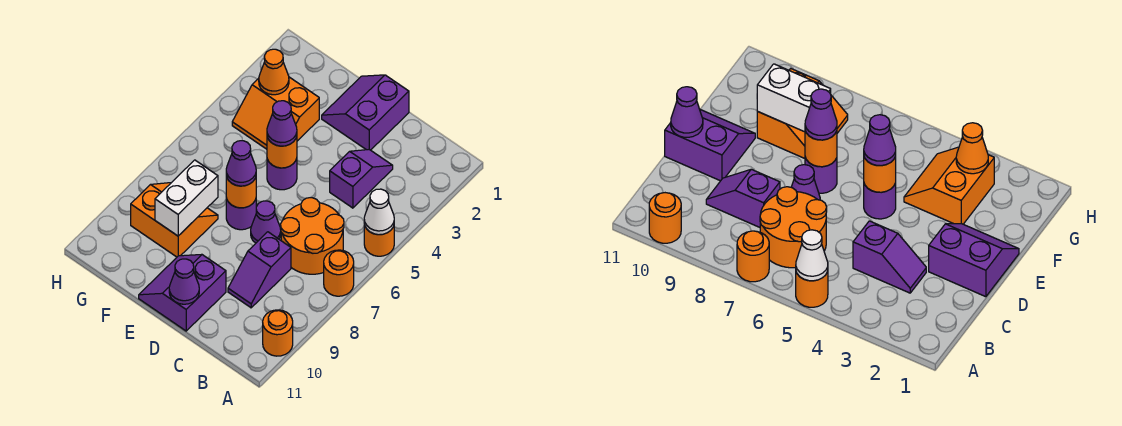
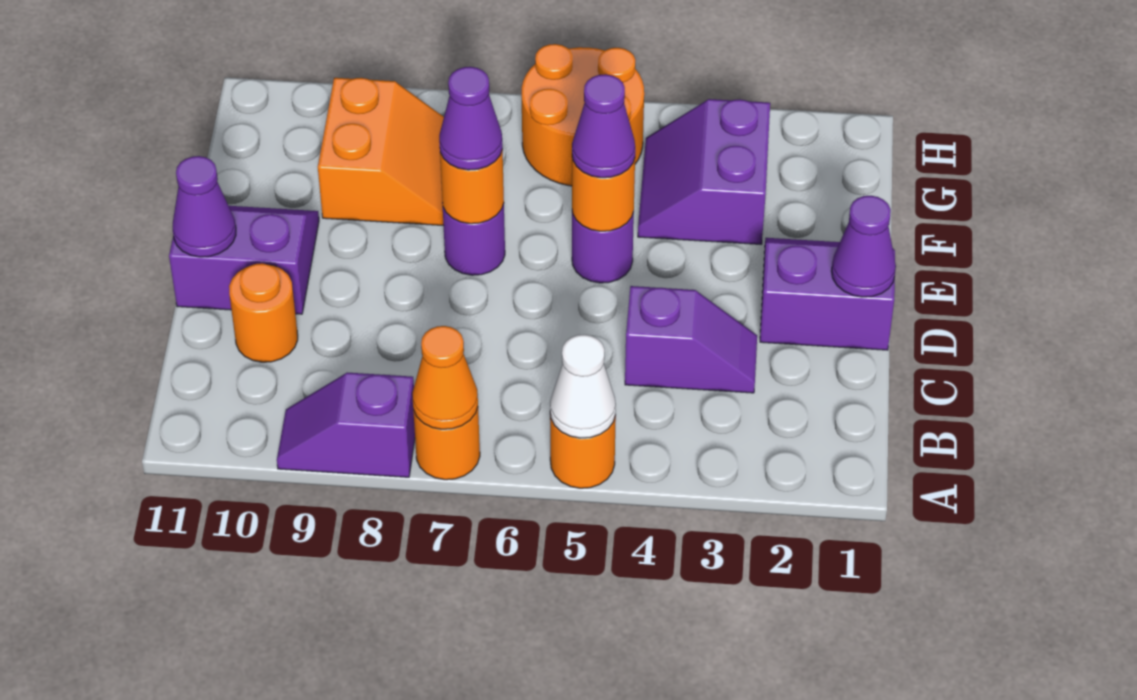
orange 1x1 round brick [263,310,293,356] -> orange 1x1 round brick moved to [229,263,298,362]
orange 2x2 round brick [281,198,344,274] -> orange 2x2 round brick moved to [522,44,644,186]
purple 1x2 slope [228,232,291,308] -> purple 1x2 slope moved to [277,373,415,477]
purple 1x1 cone [251,201,281,243] -> purple 1x1 cone moved to [831,196,896,297]
orange 2x2 slope [232,77,319,149] -> purple 2x2 slope [638,99,770,244]
white 1x2 brick [155,160,218,236] -> none
orange 1x1 cone [259,49,289,95] -> orange 1x1 cone moved to [412,326,478,429]

